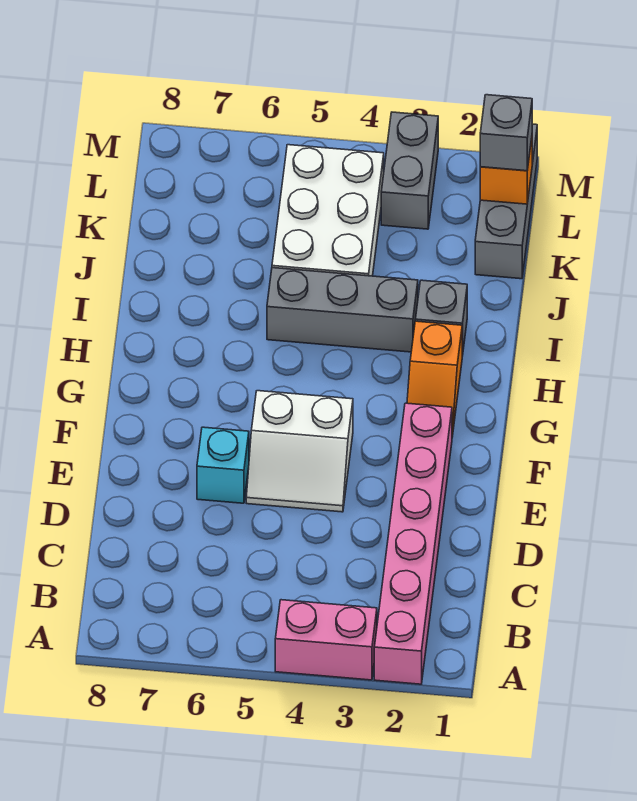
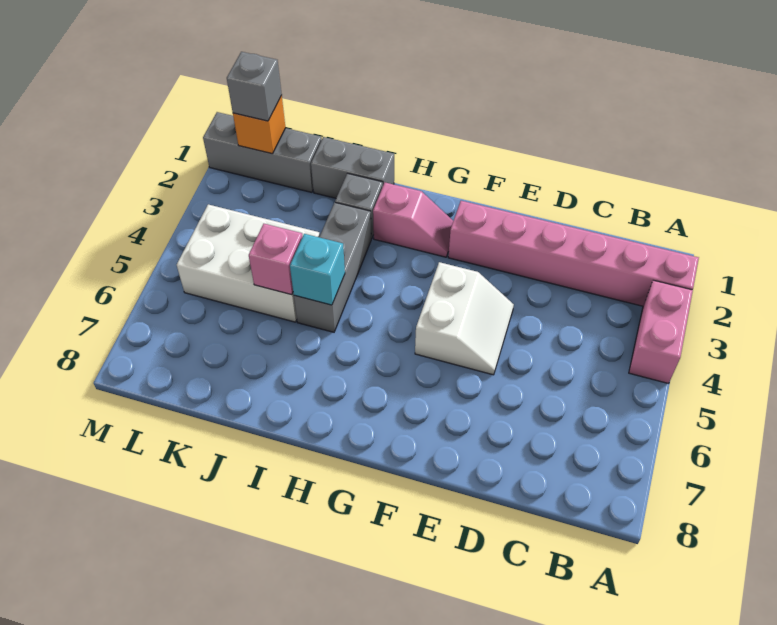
cyan 1x1 brick [197,427,249,503] -> cyan 1x1 brick moved to [290,234,345,305]
orange 1x2 slope [407,321,462,437] -> pink 1x2 slope [373,183,453,257]
none -> pink 1x1 brick [249,224,303,295]
grey 1x2 brick [381,112,438,229] -> grey 1x2 brick moved to [311,137,394,198]

